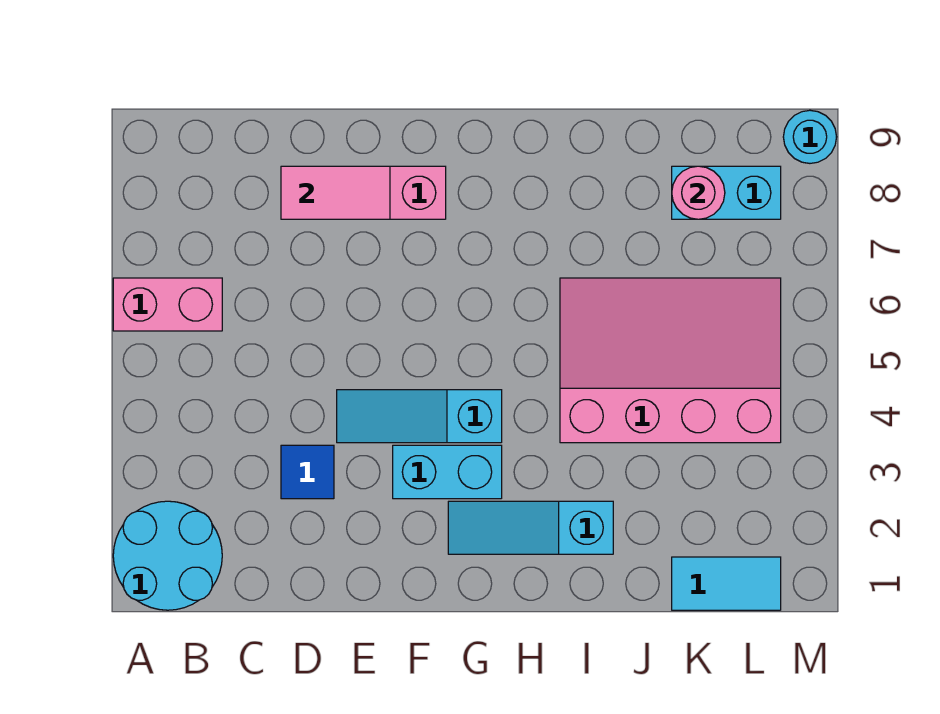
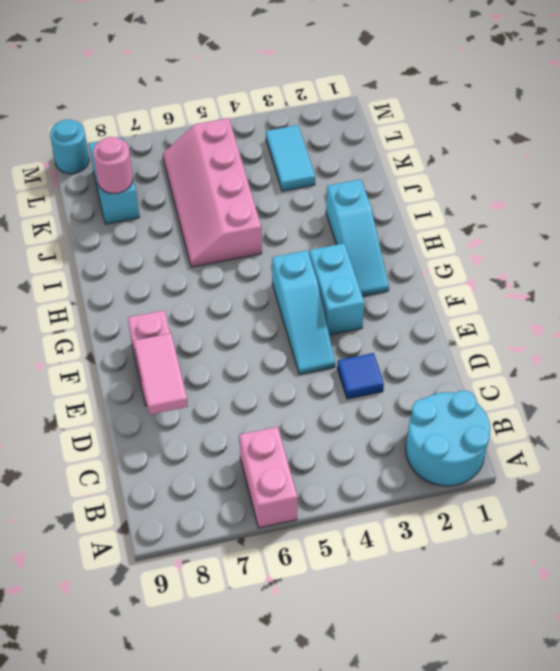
pink 3x4 slope [560,278,781,443] -> pink 2x4 slope [163,118,262,267]
cyan 1x2 tile [672,557,781,610] -> cyan 1x2 tile moved to [266,125,315,191]

